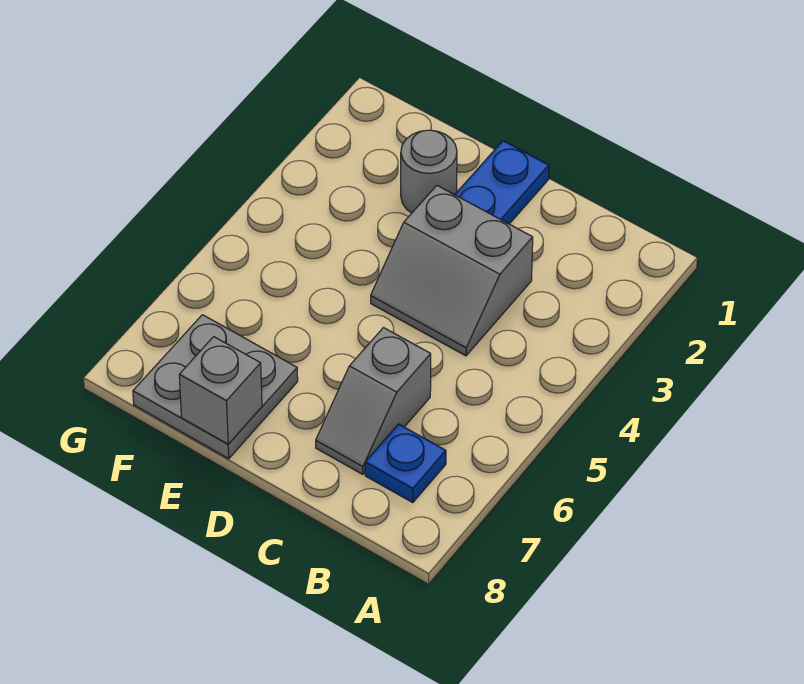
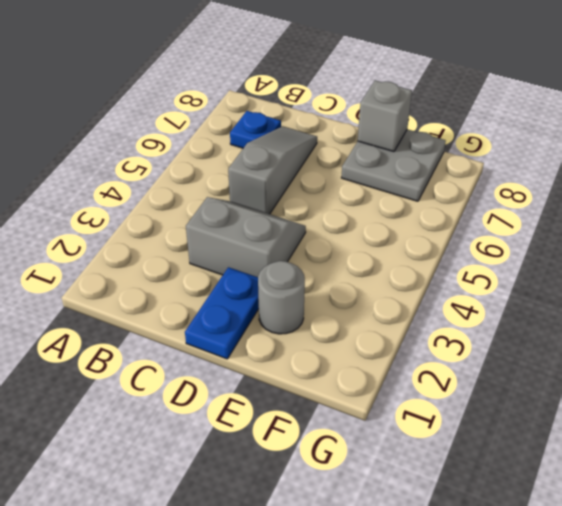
grey 1x2 slope [316,328,431,474] -> grey 1x3 slope [228,126,317,214]

